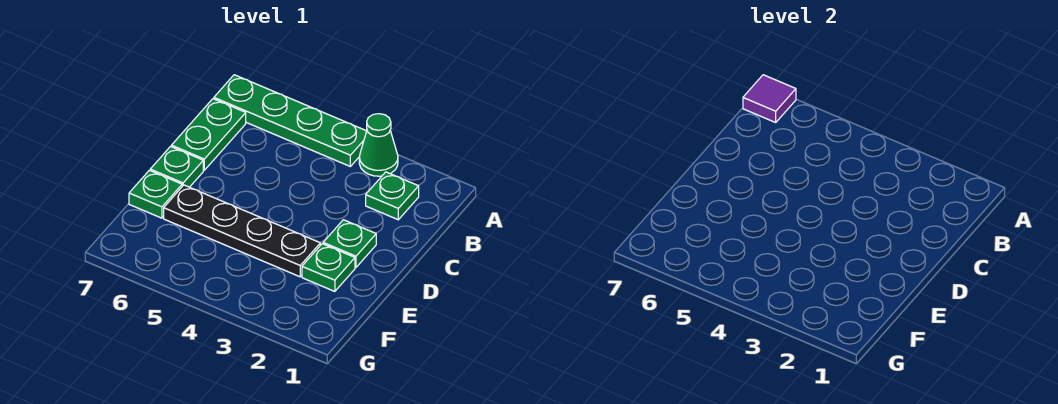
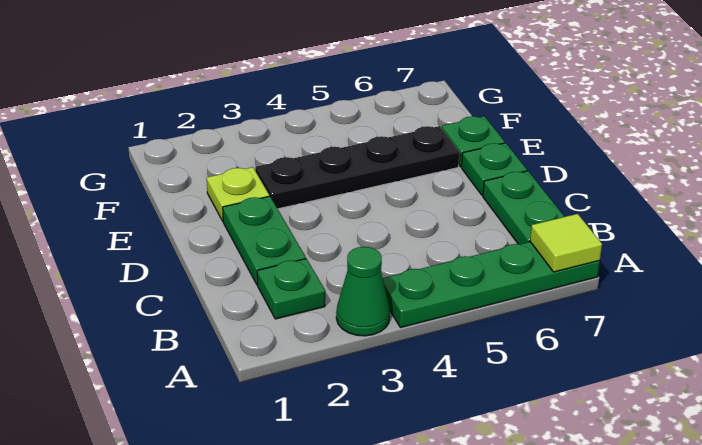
purple 1x1 tile [743,75,796,122] -> lime 1x1 tile [530,214,602,272]
green 1x1 plate [323,220,376,268] -> green 1x2 plate [223,196,306,285]
green 1x1 plate [302,244,355,291] -> lime 1x1 plate [207,167,269,221]

